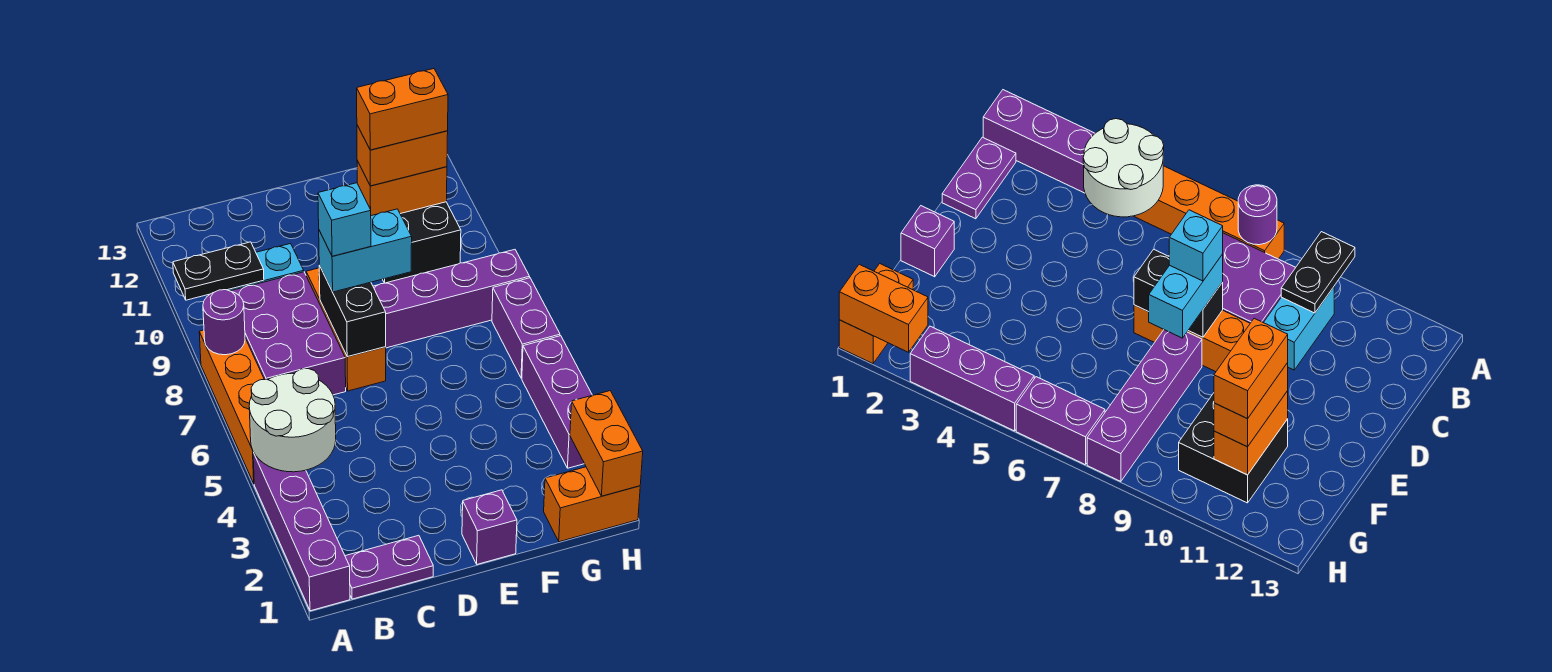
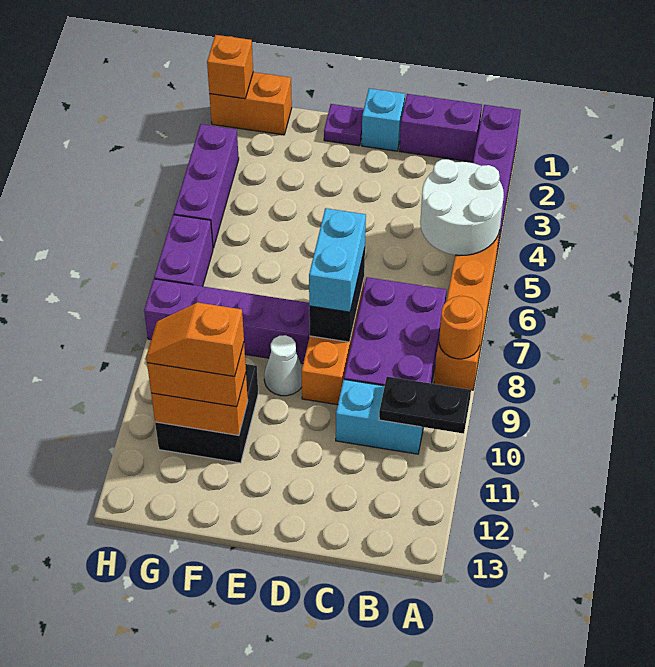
purple 1x1 round brick [203,290,245,355] -> orange 1x1 round brick [439,296,483,359]
purple 1x2 plate [345,535,433,599] -> purple 1x2 brick [400,94,482,162]
cyan 1x2 brick [319,209,412,292] -> cyan 1x2 brick turned to [309,208,366,312]
cyan 1x1 brick [318,183,371,256] -> cyan 1x1 brick moved to [362,88,405,151]
purple 1x1 brick [462,490,517,564] -> purple 1x1 plate [324,104,364,146]
none -> white 1x1 cone [264,335,302,396]
orange 1x2 brick [357,69,448,150] -> orange 1x2 slope [146,303,244,377]
orange 1x2 brick [570,391,643,496] -> orange 1x1 brick [207,35,253,99]

